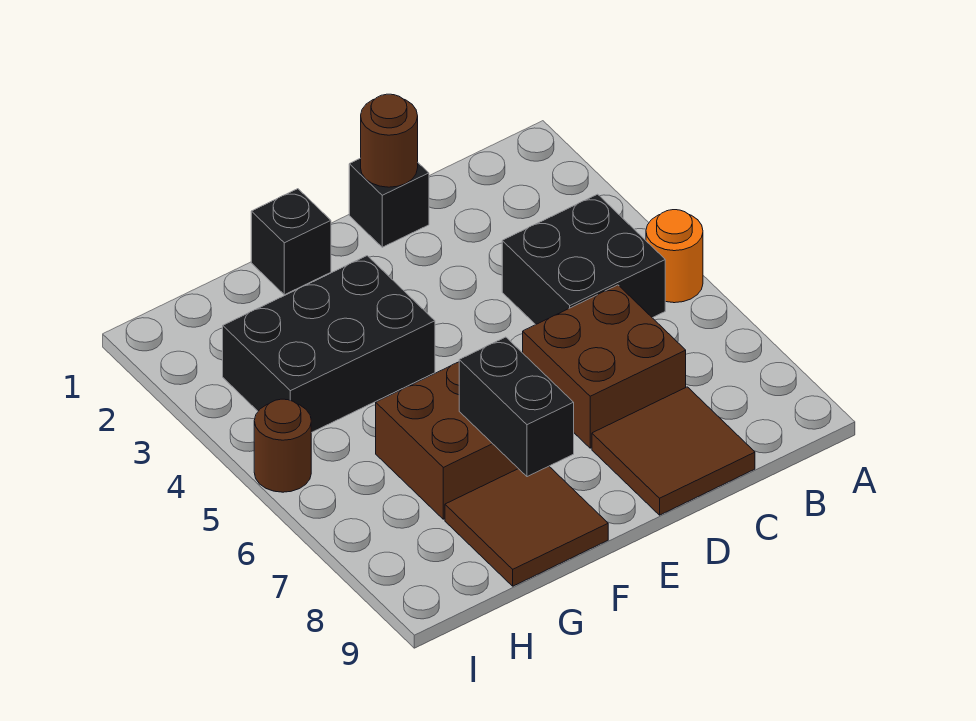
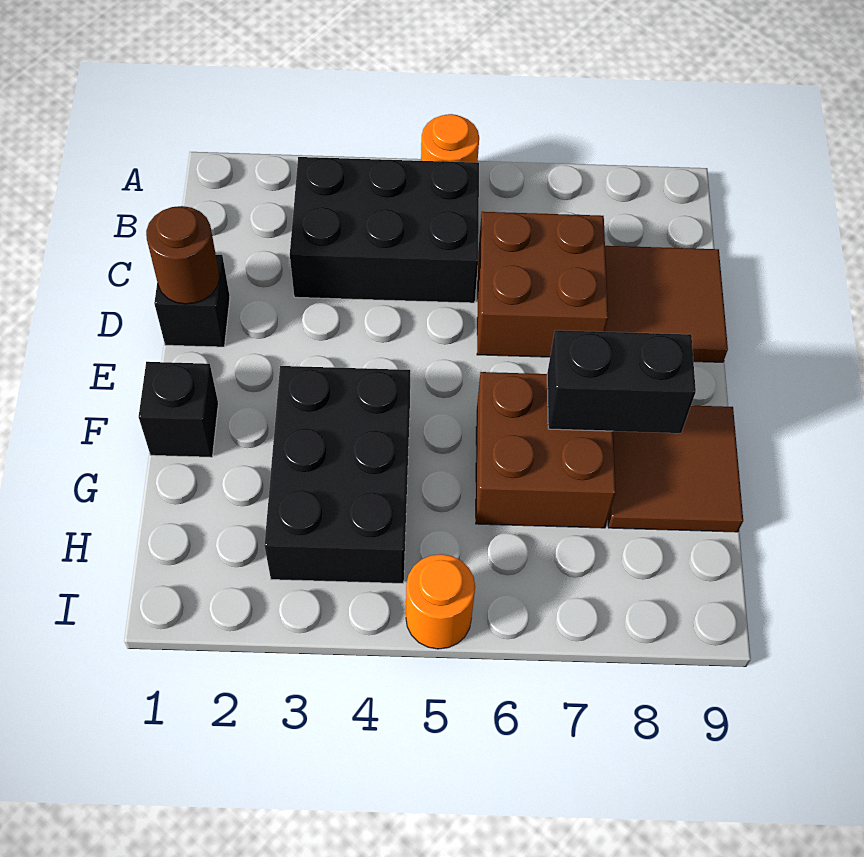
black 2x2 brick [502,194,665,325] -> black 2x3 brick [290,157,479,303]
brown 1x1 round brick [254,399,311,492] -> orange 1x1 round brick [406,554,475,649]

